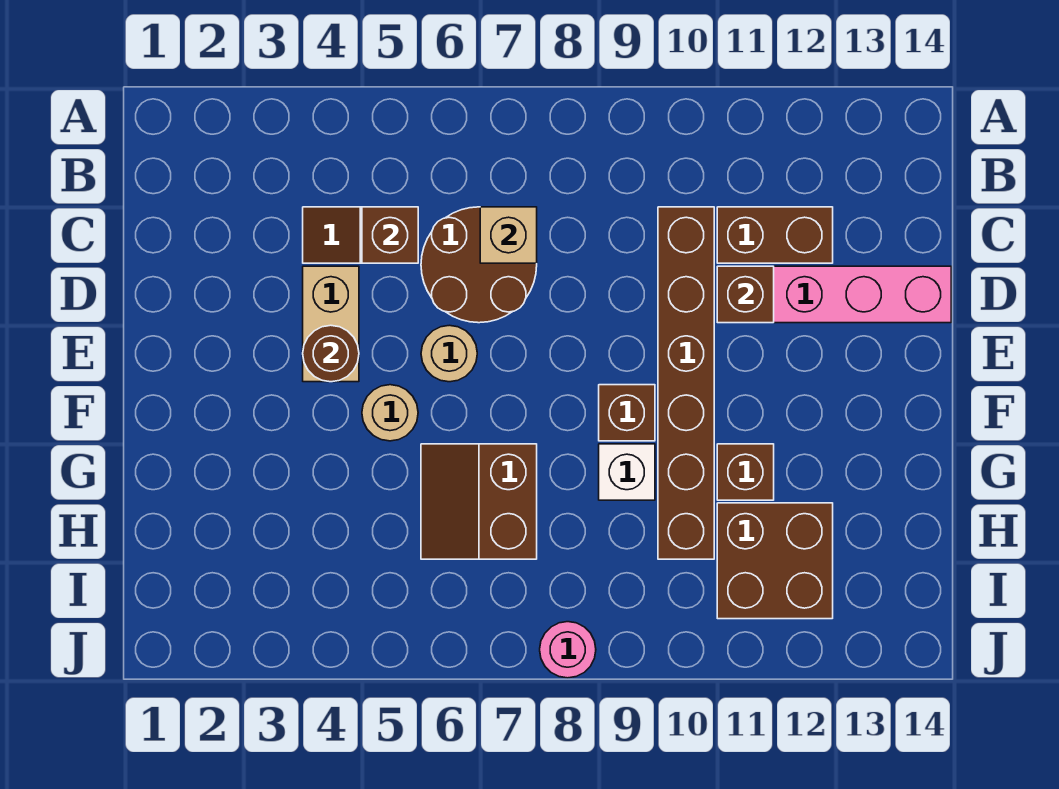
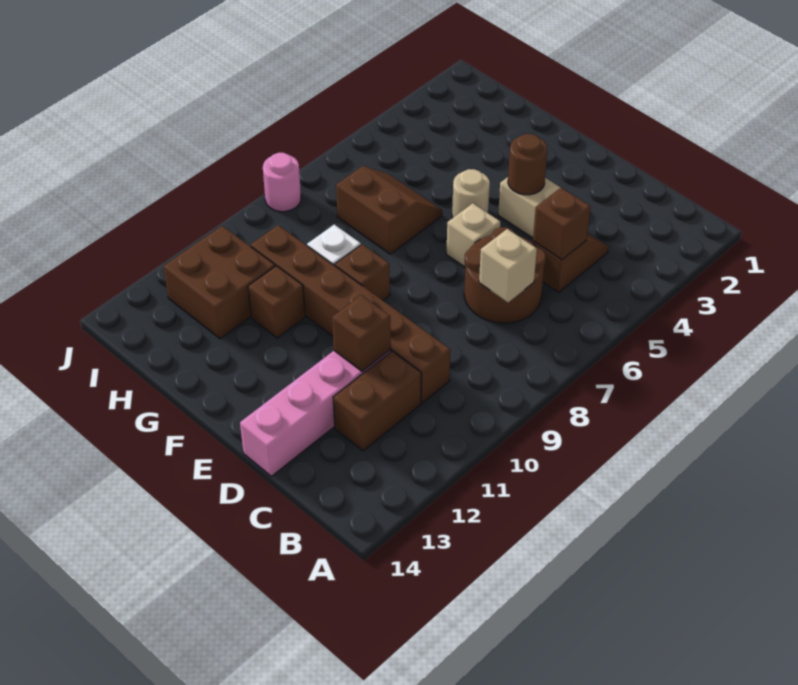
tan 1x1 round brick [421,325,477,382] -> tan 1x1 brick [446,203,500,267]

